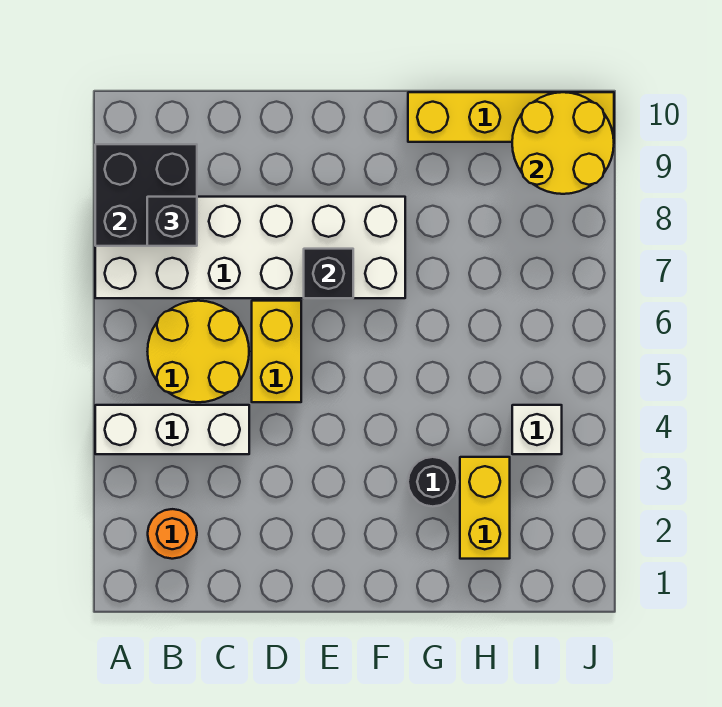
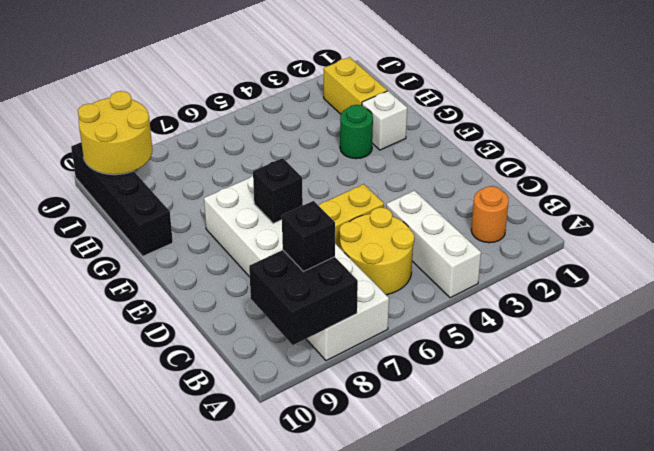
black 1x1 round brick [408,457,458,507] -> green 1x1 round brick [340,105,373,159]
yellow 1x4 brick [408,92,614,142] -> black 1x4 brick [71,143,173,256]
yellow 1x2 brick [460,457,510,559] -> yellow 1x2 brick turned to [324,57,387,114]
white 1x1 brick [512,405,562,454] -> white 1x1 brick moved to [362,91,407,150]

